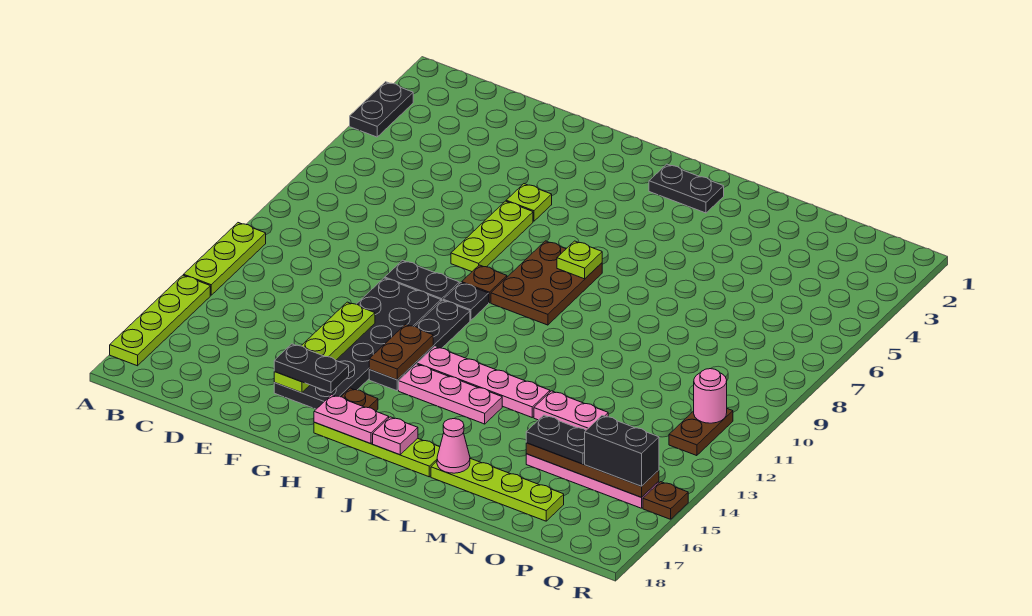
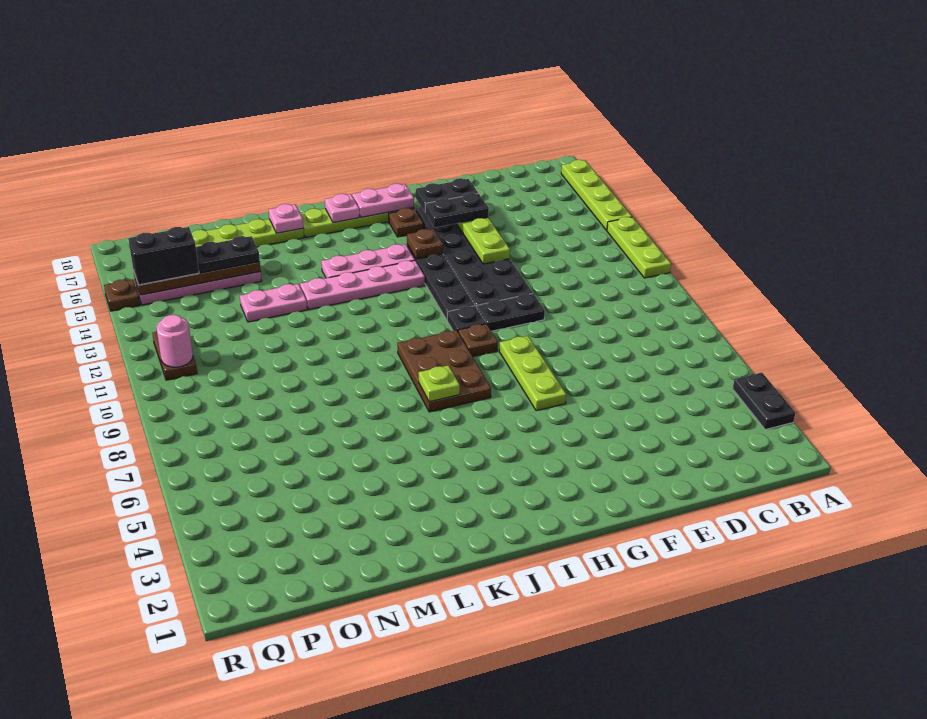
lime 1x1 plate [506,184,552,221] -> none
brown 1x2 plate [369,324,433,380] -> brown 1x1 plate [407,229,443,259]
black 1x2 plate [649,164,724,213] -> black 1x2 plate moved to [425,193,489,227]
pink 1x1 cone [437,419,470,473] -> pink 1x1 plate [269,204,303,233]

